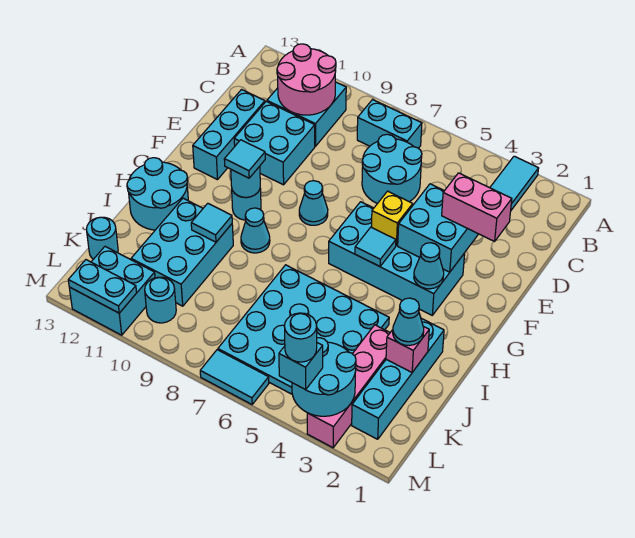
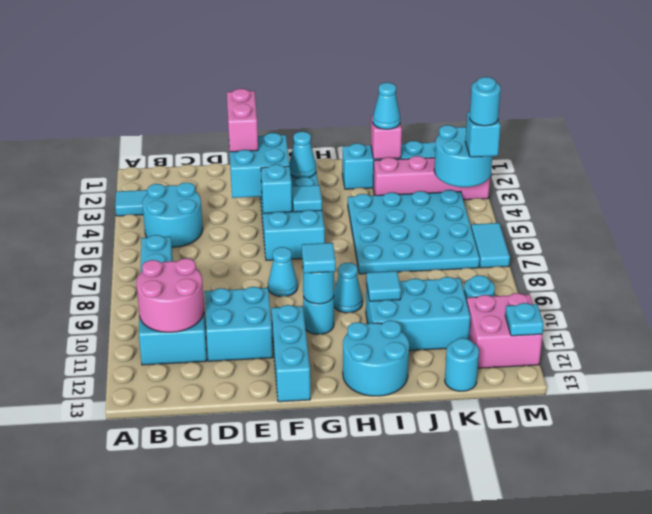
cyan 2x2 round brick [362,134,422,204] -> cyan 2x2 round brick moved to [142,182,203,247]
cyan 1x3 brick [193,90,265,180] -> cyan 1x3 brick turned to [272,305,310,402]
yellow 1x1 brick [371,191,413,245] -> cyan 1x1 brick [261,164,292,213]
cyan 2x2 brick [69,247,155,335] -> pink 2x2 brick [467,293,543,368]
cyan 1x2 plate [68,260,137,313] -> cyan 1x1 plate [505,303,544,336]

